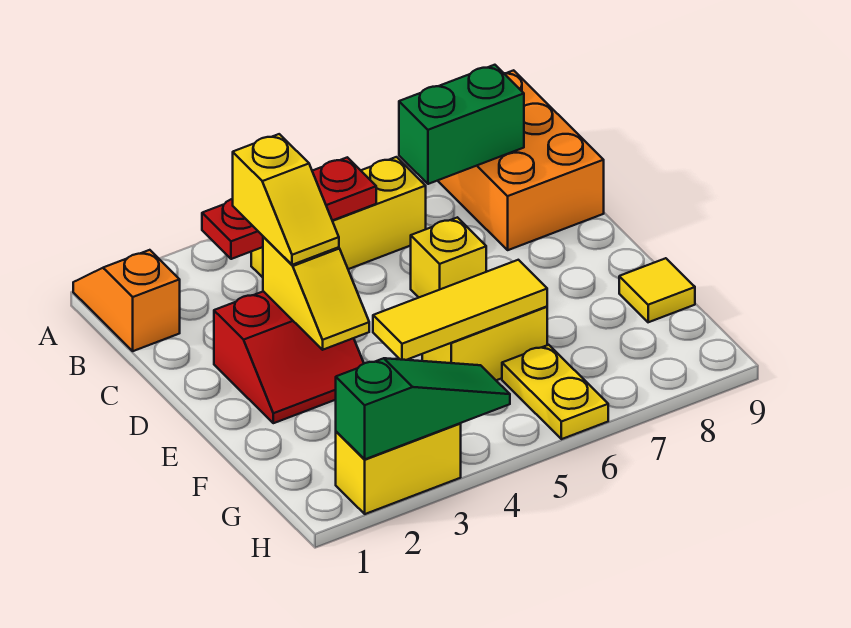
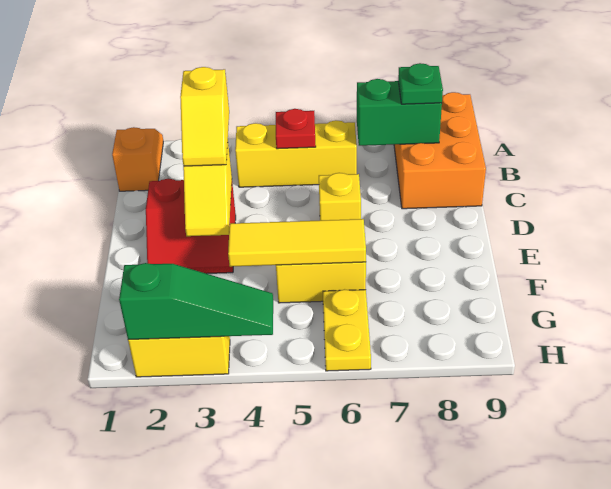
red 1x3 plate [202,157,376,259] -> red 1x1 plate [276,109,316,149]
none -> green 1x1 plate [398,63,443,104]
yellow 1x1 tile [619,258,695,322] -> none

